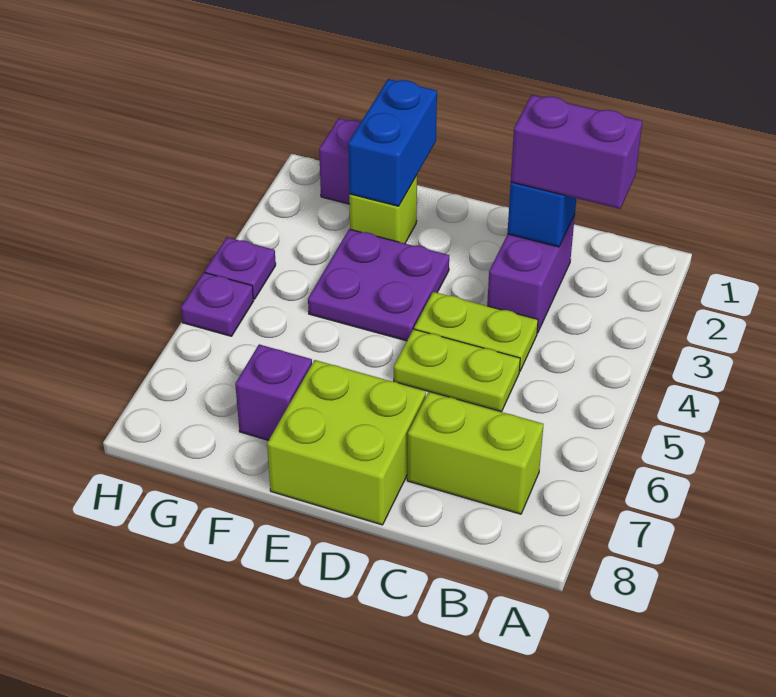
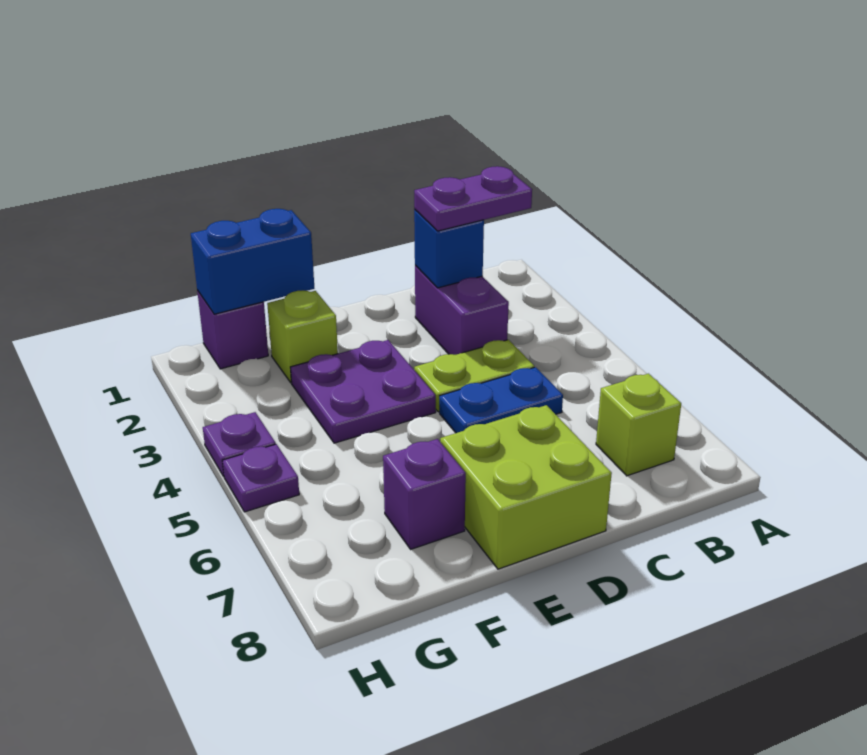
purple 1x2 brick [511,95,642,209] -> purple 1x2 plate [414,166,532,231]
lime 1x2 brick [407,392,544,514] -> lime 1x1 brick [596,374,681,476]
lime 1x2 plate [394,329,520,412] -> blue 1x2 plate [439,367,563,433]
blue 1x2 brick [348,79,437,206] -> blue 1x2 brick turned to [191,209,314,314]

